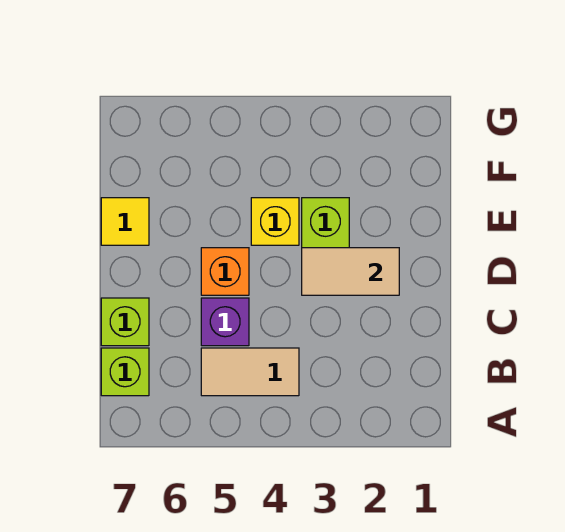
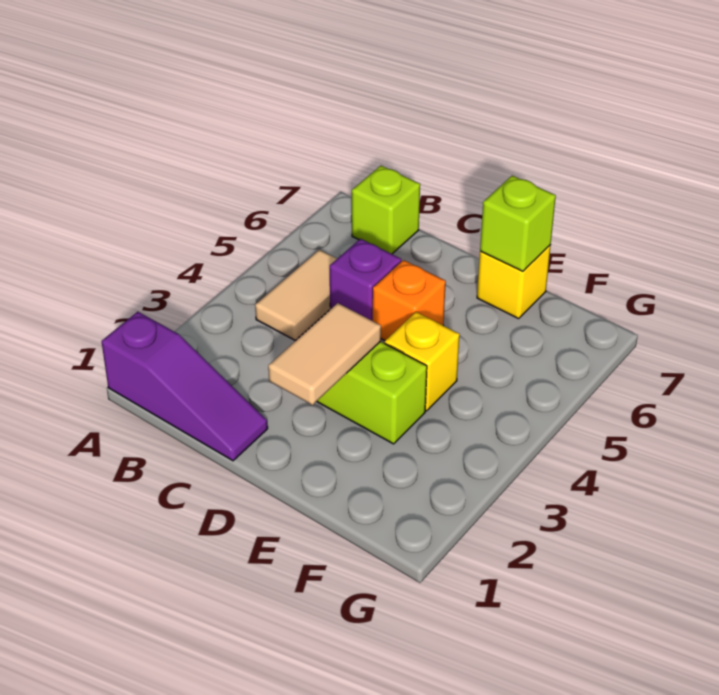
none -> purple 1x3 slope [101,312,268,461]
lime 1x1 brick [101,298,149,346] -> lime 1x1 brick moved to [480,176,556,271]
yellow 1x1 tile [101,198,149,245] -> yellow 1x1 brick [477,245,551,319]

